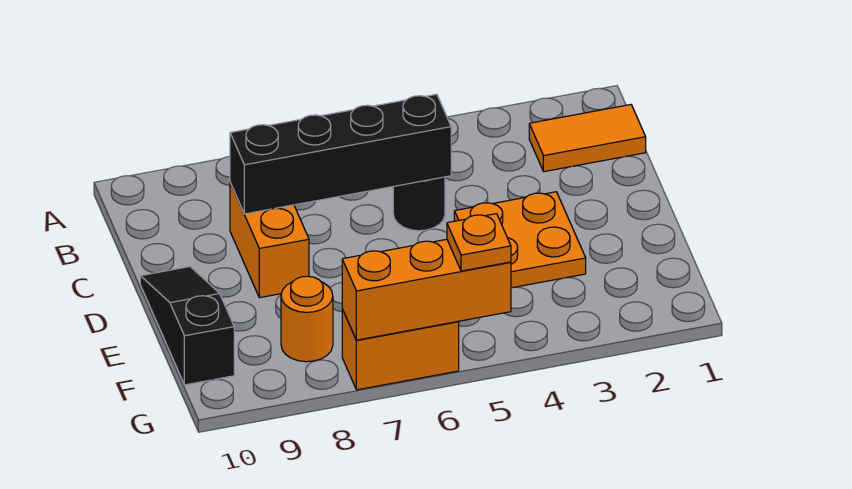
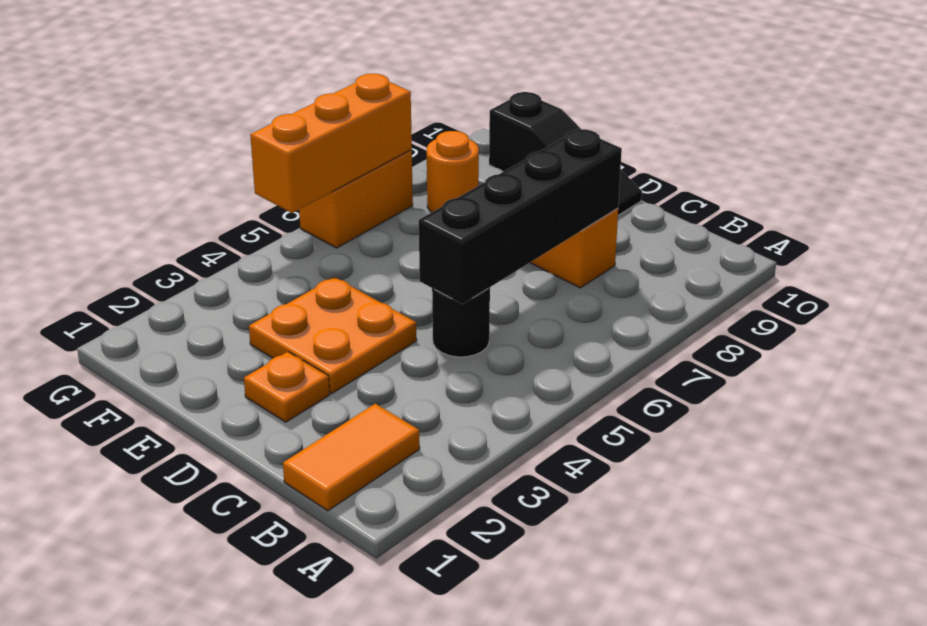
orange 1x1 plate [447,214,511,271] -> orange 1x1 plate moved to [244,352,330,422]

